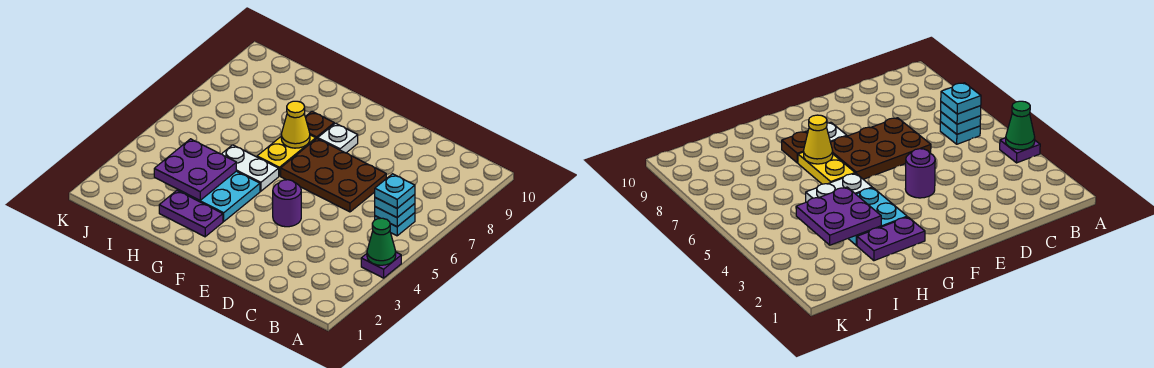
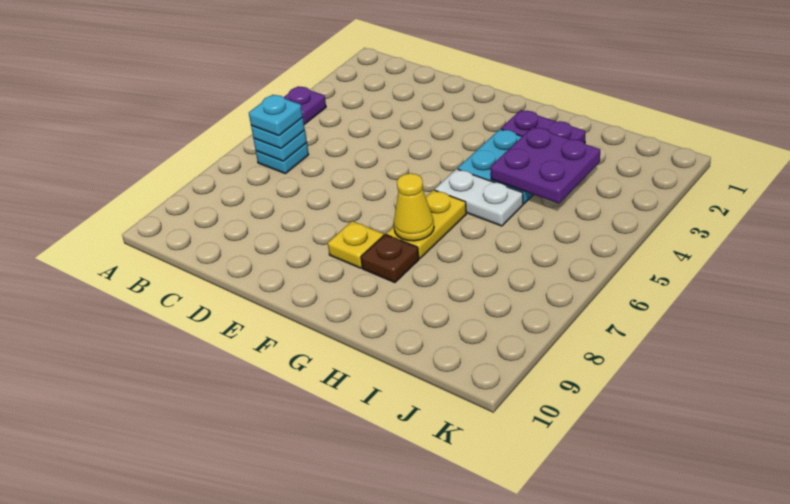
green 1x1 cone [367,218,396,265] -> none
brown 2x3 plate [281,139,386,212] -> none
purple 1x1 round brick [273,180,301,227] -> none
white 1x1 plate [318,123,358,153] -> yellow 1x1 plate [328,221,384,268]

